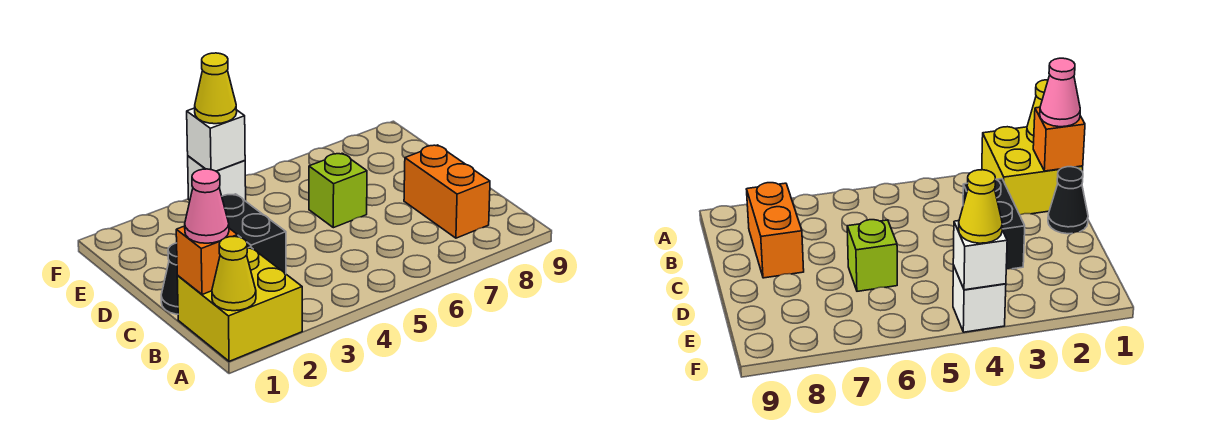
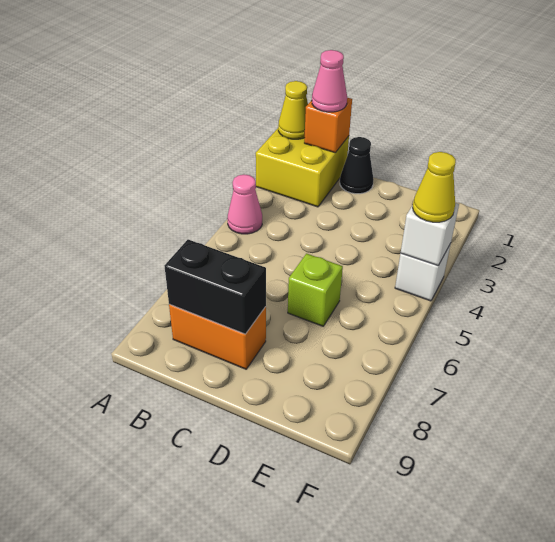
none -> pink 1x1 cone [227,174,262,234]
black 1x2 brick [222,194,286,274] -> black 1x2 brick moved to [165,240,266,334]

